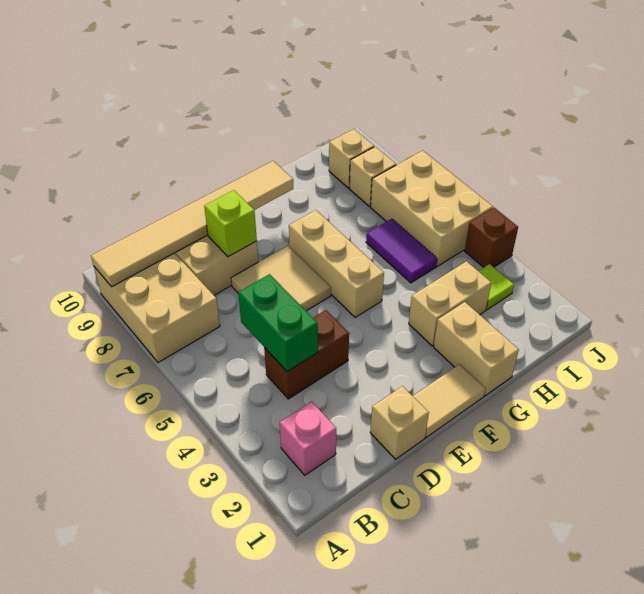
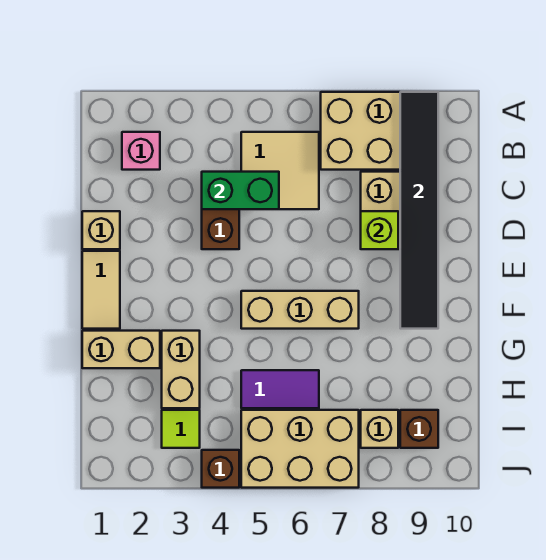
tan 1x6 tile [91,161,293,287] -> black 1x6 tile [400,92,438,329]
tan 2x2 tile [231,246,331,311] -> tan 2x2 tile moved to [241,132,319,209]
tan 1x1 brick [329,129,374,188] -> brown 1x1 brick [400,410,438,448]

